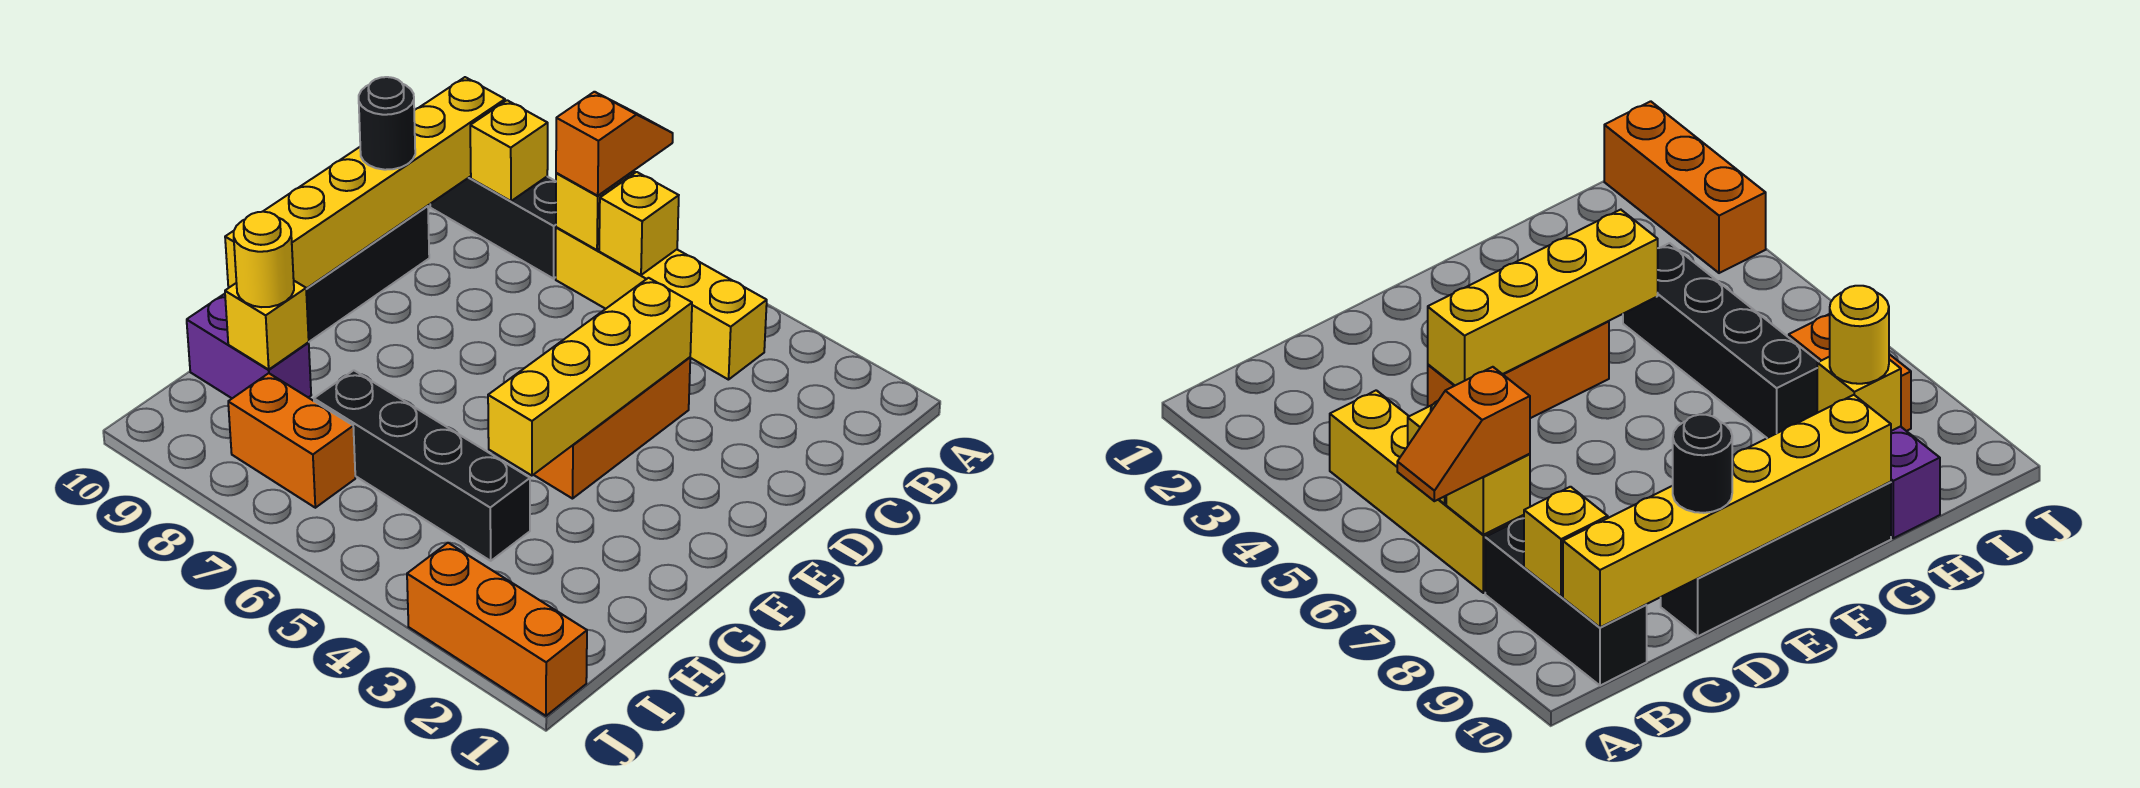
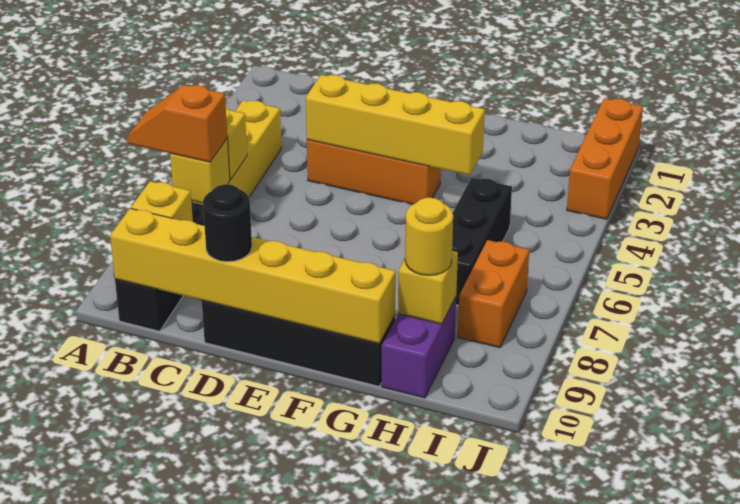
black 1x4 brick [314,370,530,561] -> black 1x3 brick [452,178,512,305]

